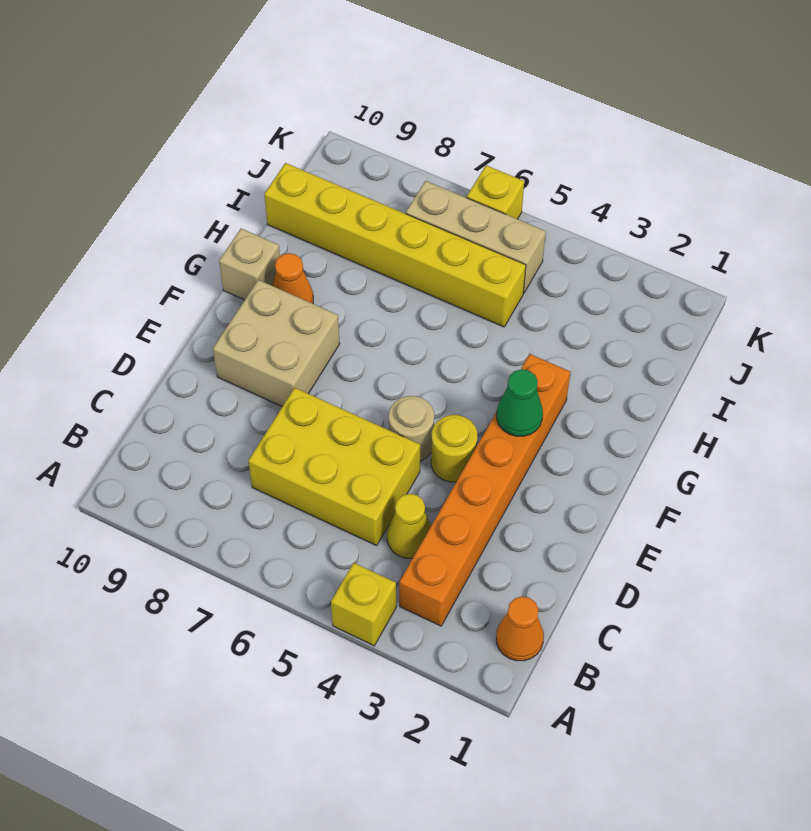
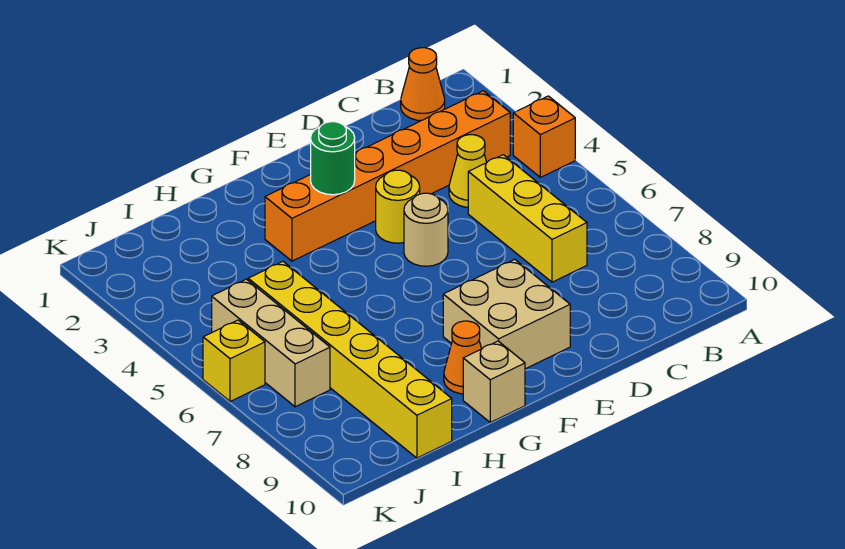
yellow 1x1 brick [331,563,396,646] -> orange 1x1 brick [513,96,575,177]
yellow 2x3 brick [249,388,420,546] -> yellow 1x3 brick [468,155,587,282]
green 1x1 cone [497,369,543,436] -> green 1x1 round brick [311,122,355,195]

